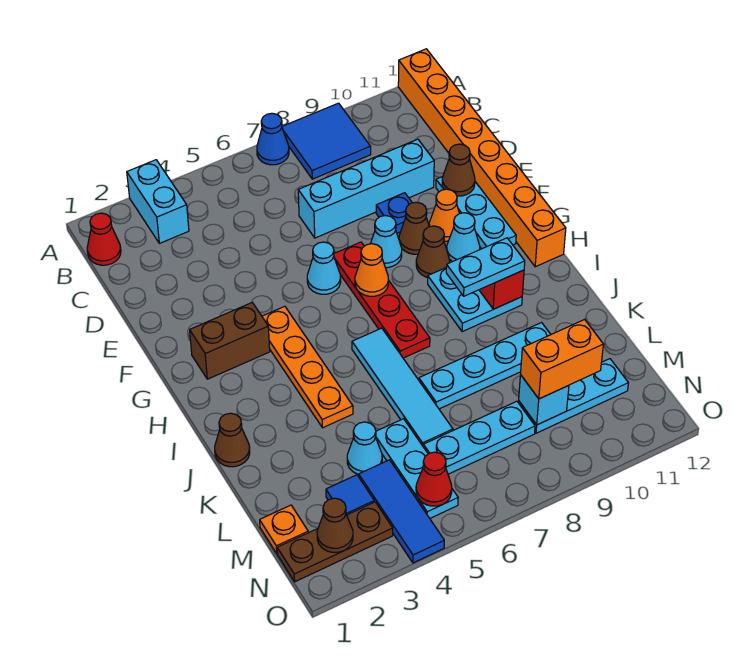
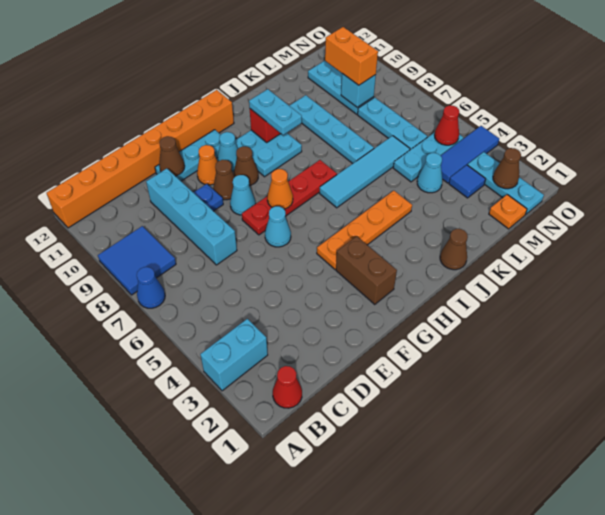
brown 1x3 plate [277,502,393,582] -> cyan 1x3 plate [468,152,544,215]

